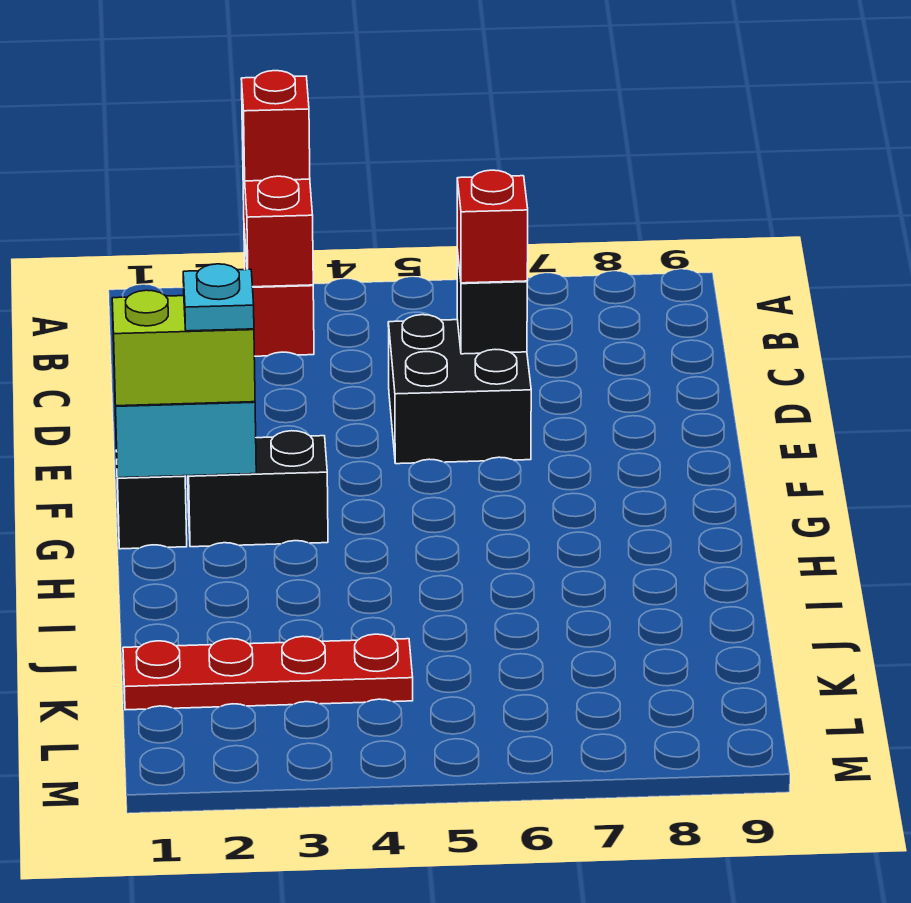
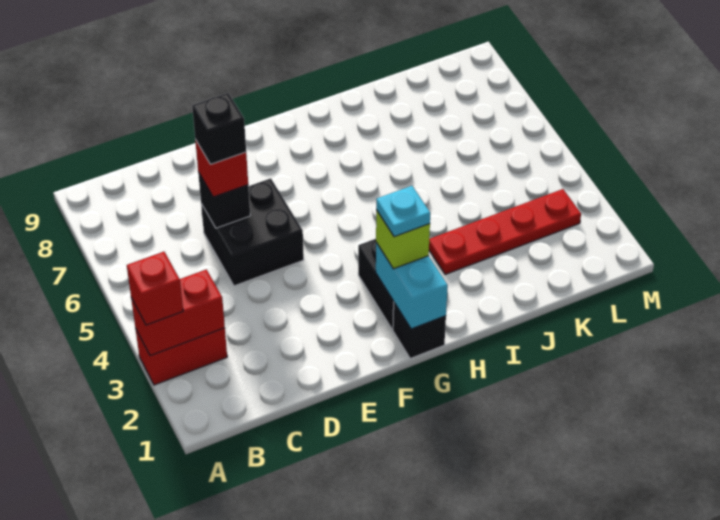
none -> black 1x1 brick [192,93,246,164]
lime 1x2 brick [112,290,255,406] -> lime 1x1 brick [376,210,430,269]
red 1x4 plate [123,634,413,710] -> red 1x4 plate turned to [429,189,581,274]

